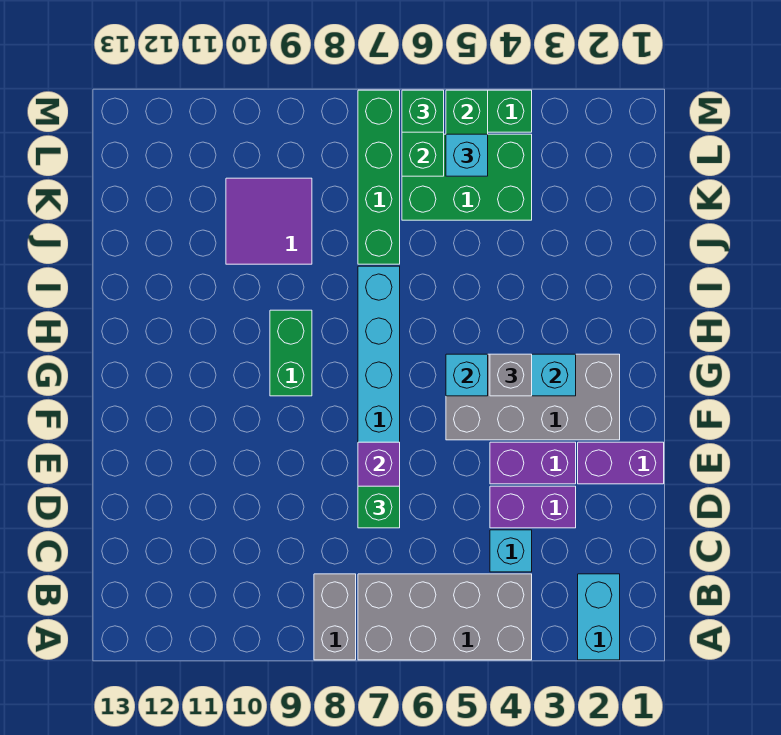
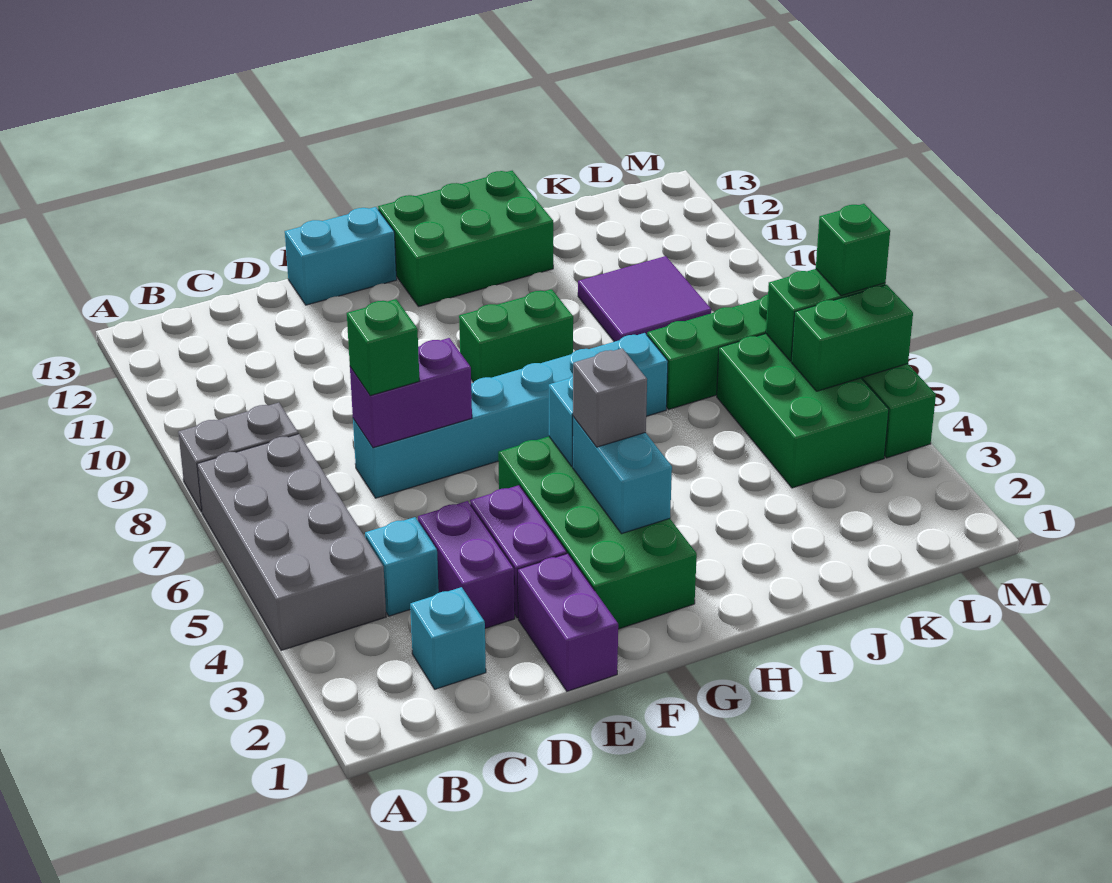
cyan 1x2 brick [578,574,620,660] -> cyan 1x2 brick moved to [285,207,397,305]
grey 2x4 brick [446,354,620,440] -> green 2x4 brick [498,436,697,629]
none -> green 2x3 brick [378,171,553,307]
cyan 1x1 brick [446,134,488,176] -> cyan 1x1 brick moved to [410,587,486,689]

